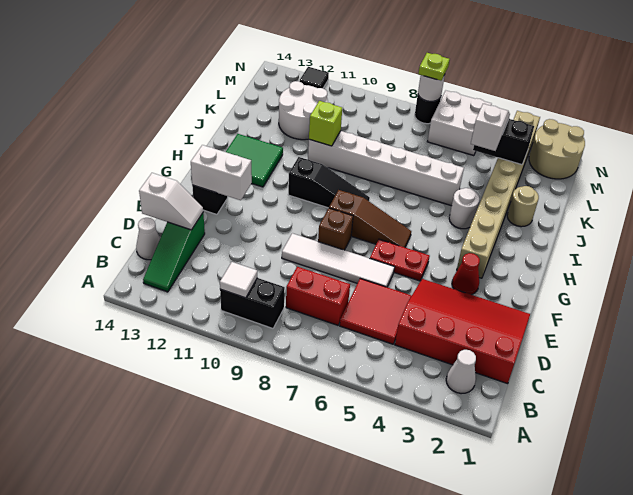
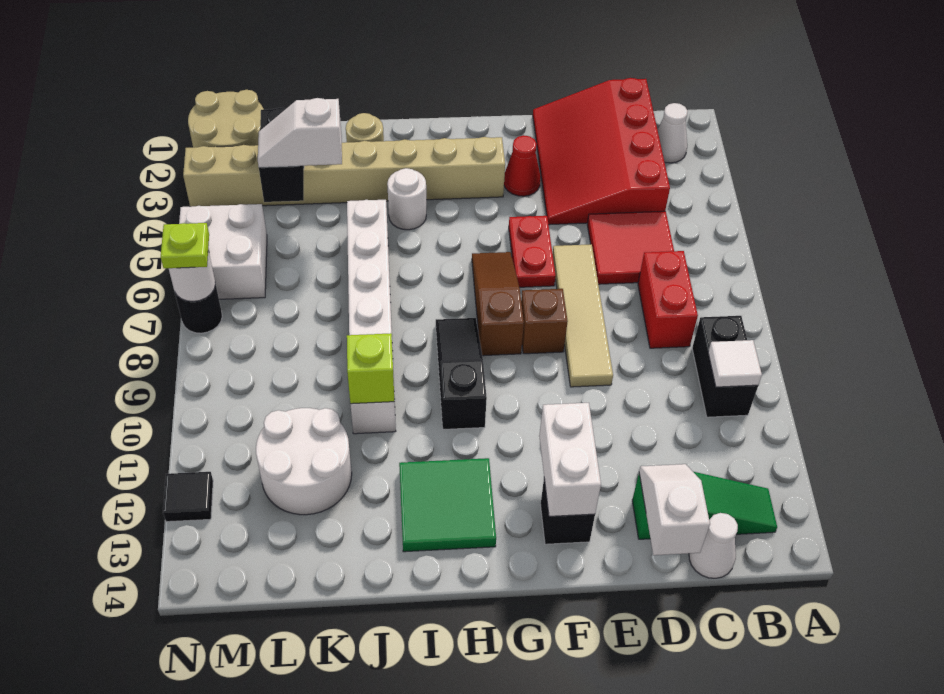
white 1x4 tile [282,233,394,287] -> tan 1x4 tile [553,244,613,387]

